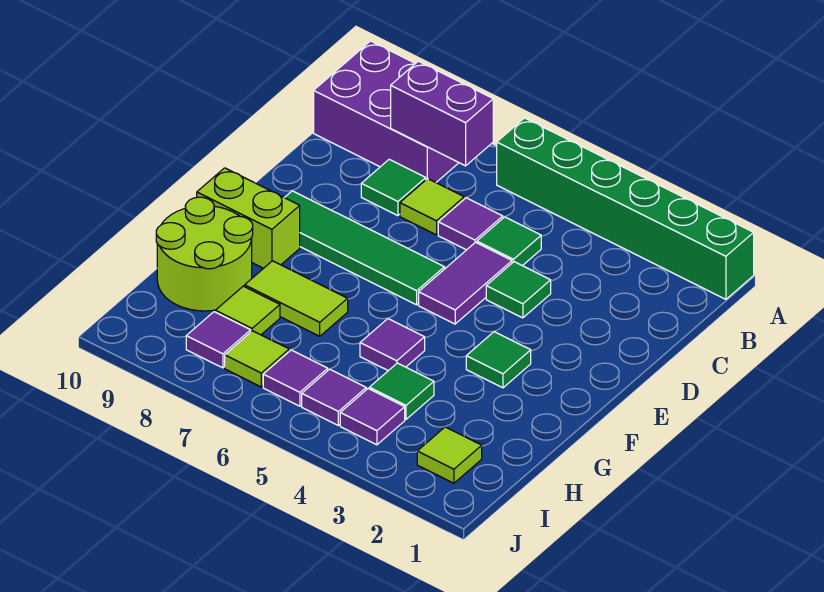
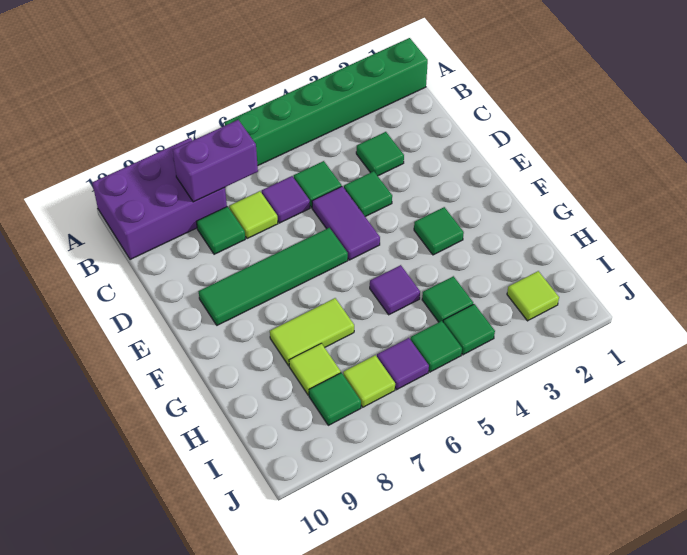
none -> green 1x1 tile [356,132,404,176]
lime 1x2 brick [197,168,300,268] -> none
lime 2x2 round brick [156,197,253,311] -> none
purple 1x1 tile [340,389,405,445] -> green 1x1 tile [443,304,495,355]
purple 1x1 tile [302,369,366,425] -> green 1x1 tile [410,321,462,372]
purple 1x1 tile [186,312,251,368] -> green 1x1 tile [309,373,361,425]

